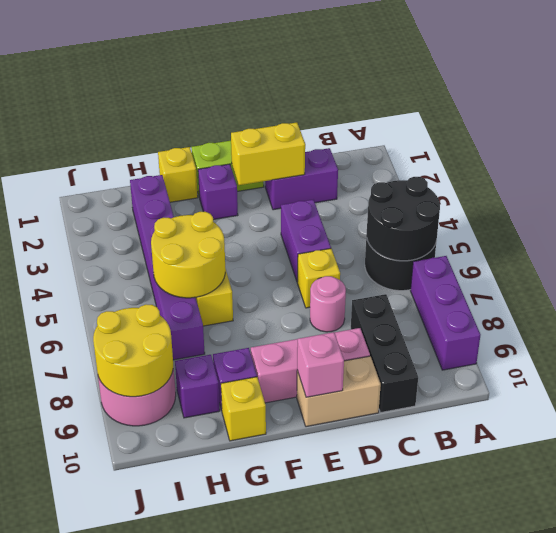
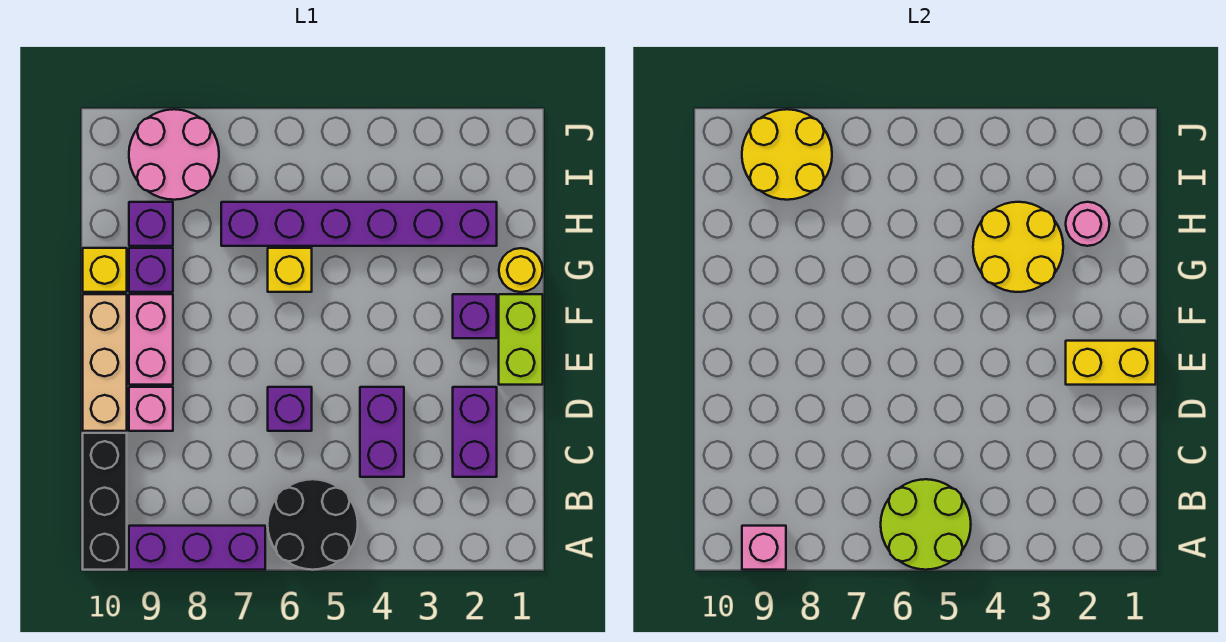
black 2x2 round brick [367,177,440,261] -> lime 2x2 round brick [881,479,971,570]
black 1x3 brick [351,294,418,413] -> black 1x3 brick turned to [83,433,127,570]
yellow 1x2 brick [231,122,305,185] -> yellow 1x2 brick turned to [1066,341,1156,385]
purple 1x2 brick [281,200,331,282] -> purple 1x2 brick turned to [360,387,404,477]
yellow 1x1 brick [297,249,340,308] -> purple 1x1 brick [268,387,312,431]
pink 1x1 round brick [310,276,346,332] -> pink 1x1 round brick moved to [1066,202,1110,246]
tan 1x2 brick [297,356,381,427] -> tan 1x3 brick [83,294,127,431]
pink 1x1 brick [297,332,344,397] -> pink 1x1 brick moved to [742,526,786,570]
yellow 1x1 brick [158,147,198,202] -> yellow 1x1 round brick [499,248,543,292]
yellow 2x2 round brick [151,212,225,298] -> yellow 2x2 round brick moved to [973,202,1063,292]

